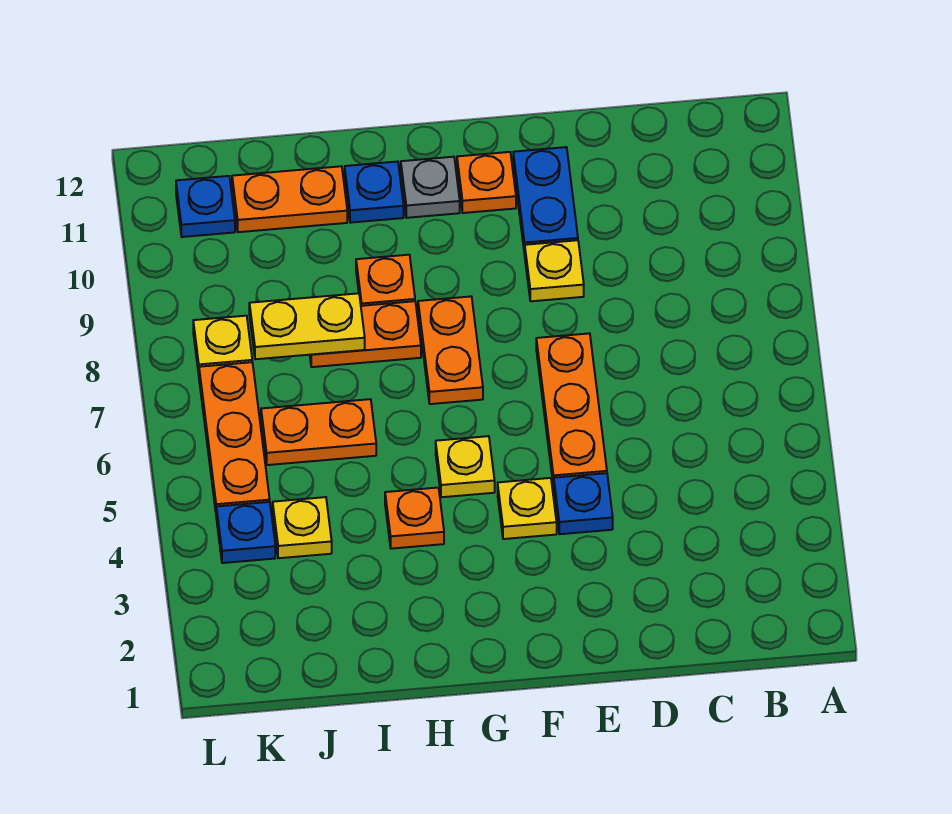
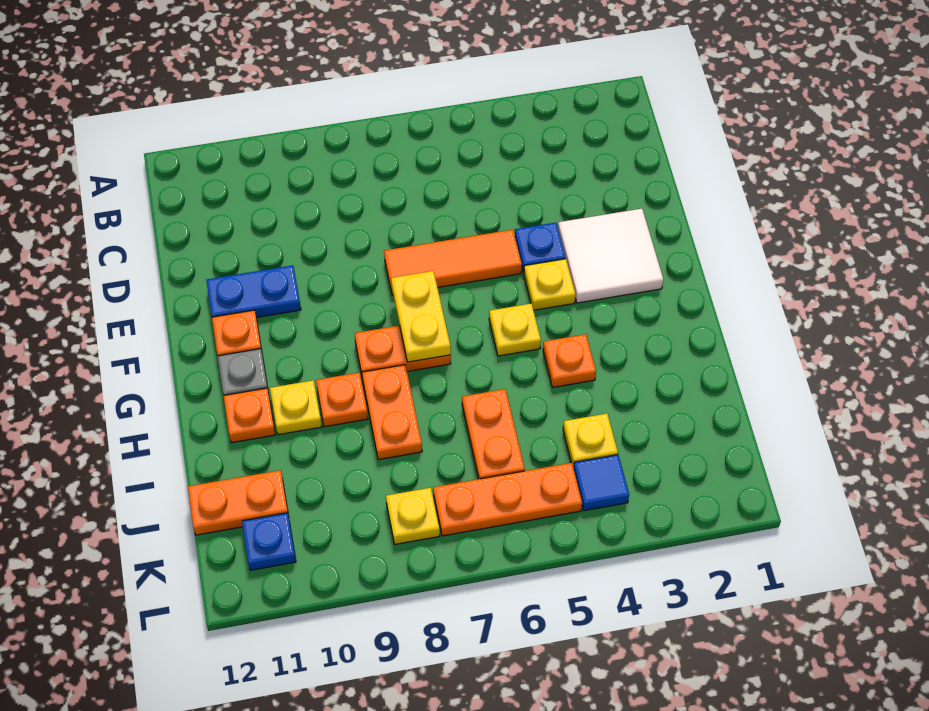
none -> white 2x2 tile [558,209,663,303]
orange 1x3 plate [536,333,607,487] -> orange 1x3 tile [384,230,522,295]
yellow 1x1 plate [525,240,584,301] -> yellow 1x1 plate moved to [270,380,322,435]
blue 1x1 plate [345,162,404,223] -> orange 1x1 plate [224,388,275,443]
yellow 1x2 plate [249,293,365,359] -> yellow 1x2 plate moved to [391,271,451,362]
orange 1x2 plate [232,166,347,232] -> orange 1x2 plate turned to [188,470,288,535]
blue 1x1 plate [216,502,275,563] -> blue 1x1 tile [574,455,629,511]

